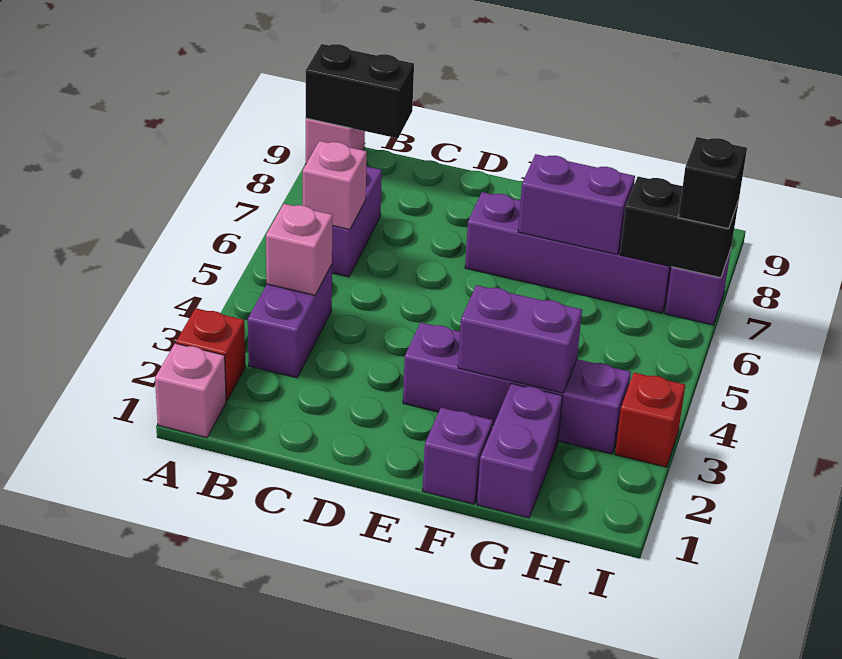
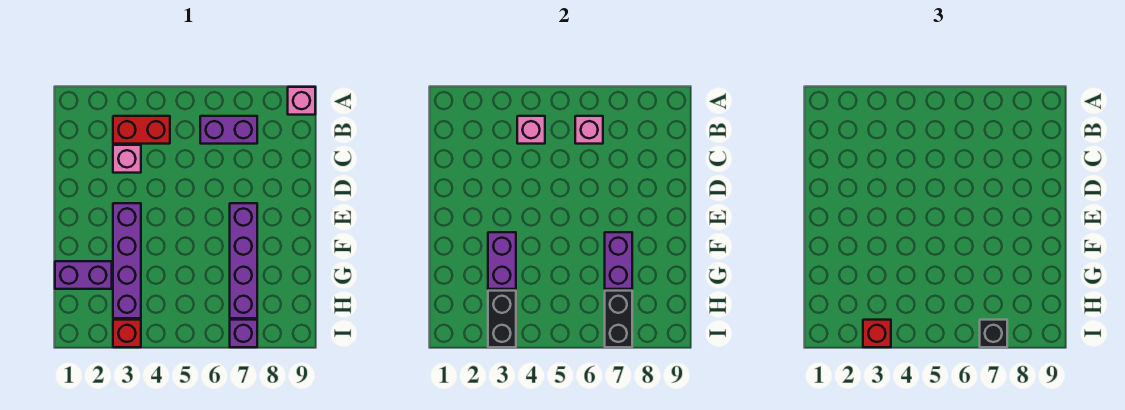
pink 1x1 brick [155,343,226,438] -> pink 1x1 brick moved to [113,145,141,173]
red 1x1 brick [176,308,245,401] -> red 1x1 brick moved to [863,320,891,347]
black 1x2 brick [306,44,414,138] -> black 1x2 brick moved to [488,291,516,347]
purple 1x2 brick [248,265,332,378] -> red 1x2 brick [113,116,170,144]
purple 1x1 brick [422,408,493,504] -> none

